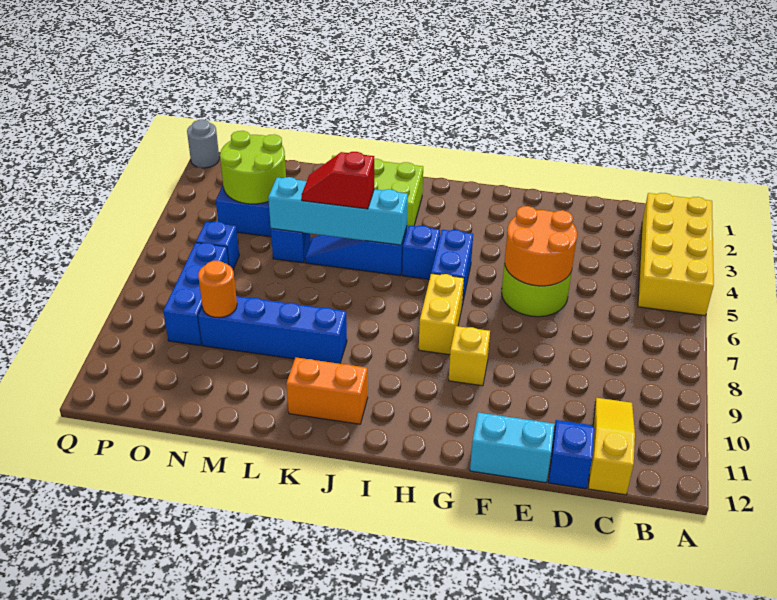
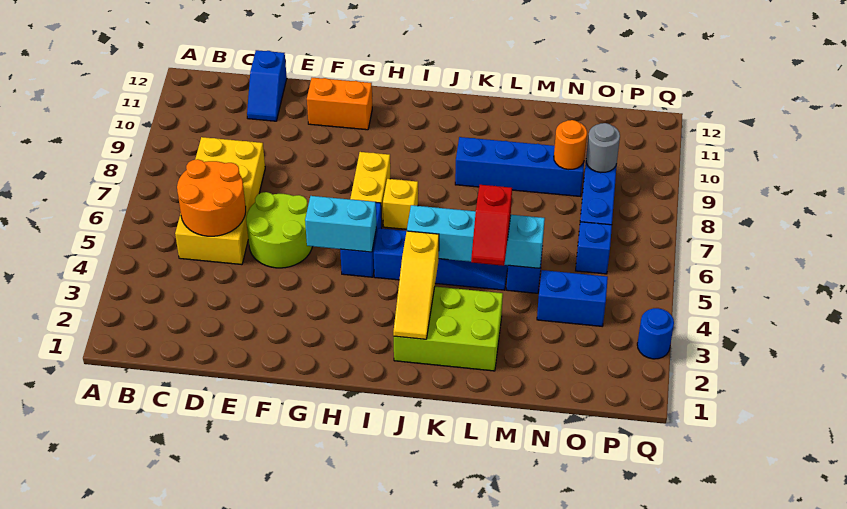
yellow 2x4 brick [638,193,714,316] -> yellow 2x4 brick moved to [175,137,265,265]
yellow 1x3 slope [588,398,635,495] -> yellow 1x3 slope moved to [393,231,439,339]
orange 2x2 round brick [505,206,577,286] -> orange 2x2 round brick moved to [177,159,246,236]
cyan 1x2 brick [470,413,555,483] -> cyan 1x2 brick moved to [305,196,376,252]
yellow 1x1 brick [449,326,490,386] -> yellow 1x1 brick moved to [383,179,418,229]
orange 1x2 brick [286,357,368,424] -> orange 1x2 brick moved to [307,78,372,130]
red 1x2 slope [302,152,374,209] -> red 1x2 slope turned to [471,185,512,266]
lime 2x2 round brick [220,131,286,204] -> none
grey 1x1 round brick [187,120,219,168] -> grey 1x1 round brick moved to [586,123,620,173]
none -> blue 1x1 round brick [637,308,674,359]

